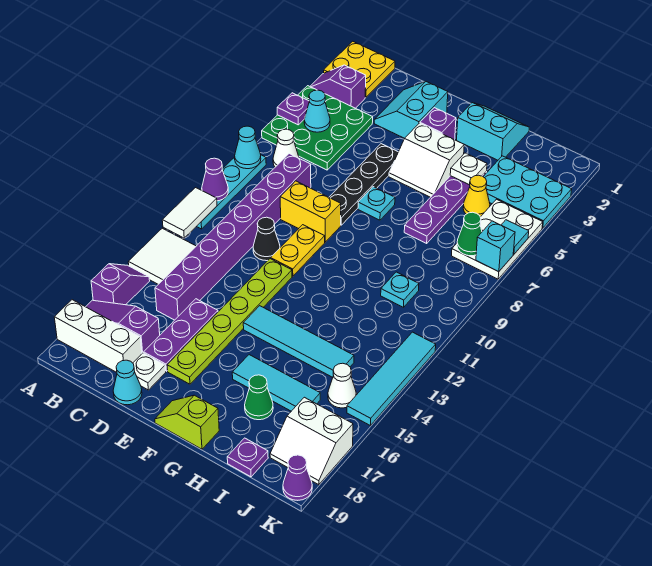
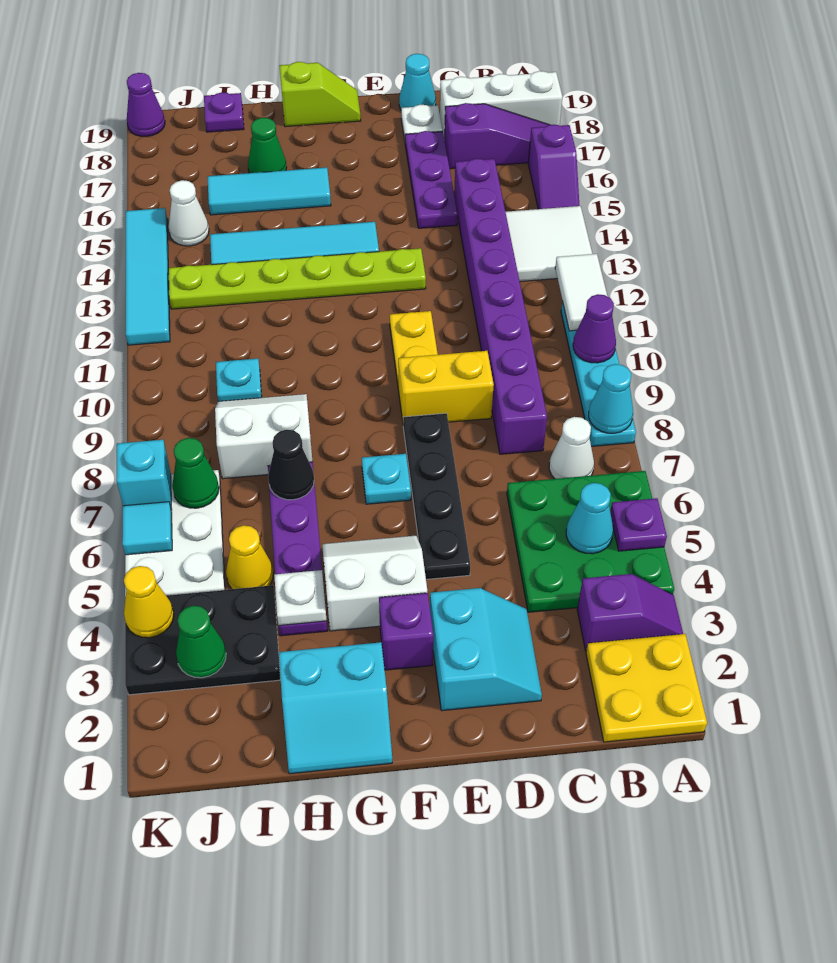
black 1x1 cone [253,217,280,261] -> black 1x1 cone moved to [268,430,314,500]
lime 1x6 plate [167,259,292,384] -> lime 1x6 plate turned to [169,248,426,309]
cyan 2x3 plate [483,156,572,228] -> black 2x3 plate [125,585,280,695]
none -> green 1x1 cone [176,606,226,678]
white 2x2 slope [270,397,353,485] -> white 2x2 slope moved to [215,394,313,479]
none -> yellow 1x1 cone [124,566,174,638]

